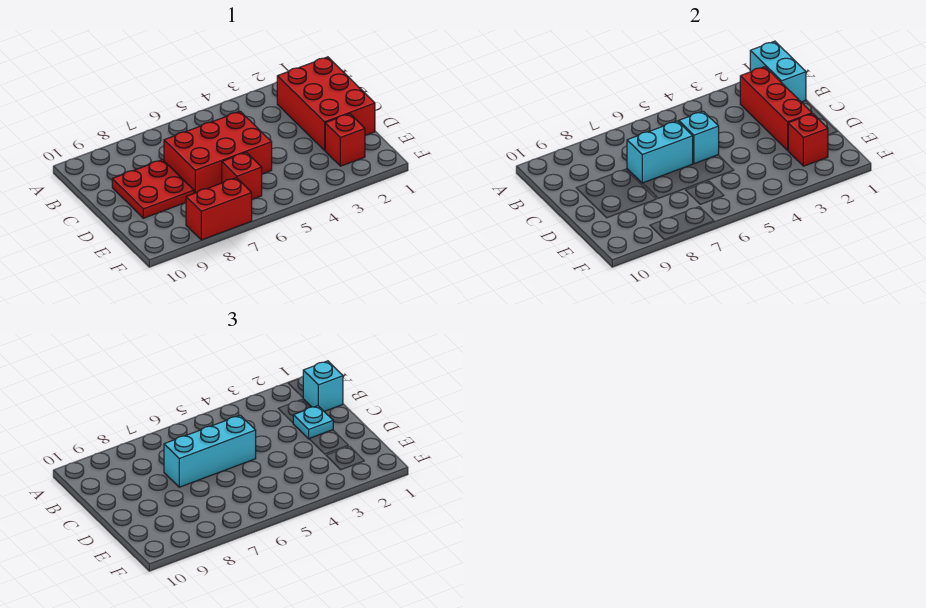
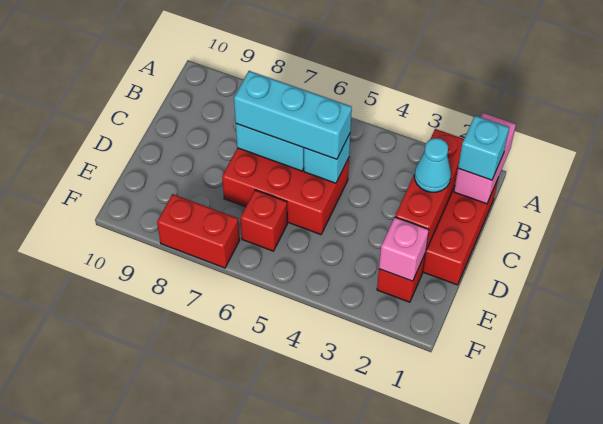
cyan 1x2 brick [750,41,806,102] -> pink 1x2 brick [454,113,516,204]
cyan 1x1 plate [293,406,333,439] -> cyan 1x1 cone [414,138,451,192]
red 2x2 plate [112,160,194,218] -> none
red 1x1 brick [788,114,828,166] -> pink 1x1 brick [379,217,429,281]

